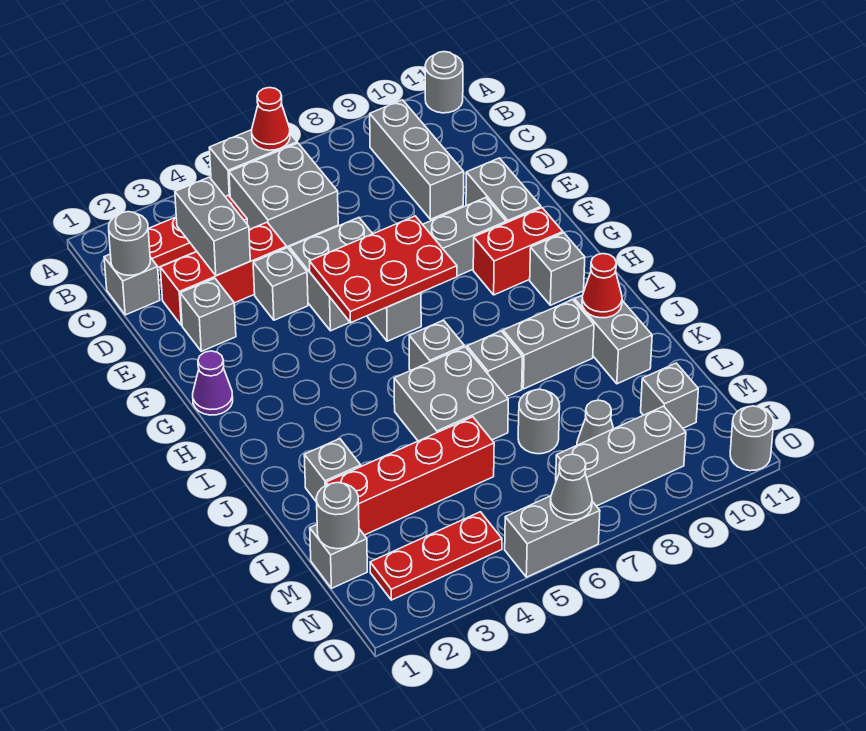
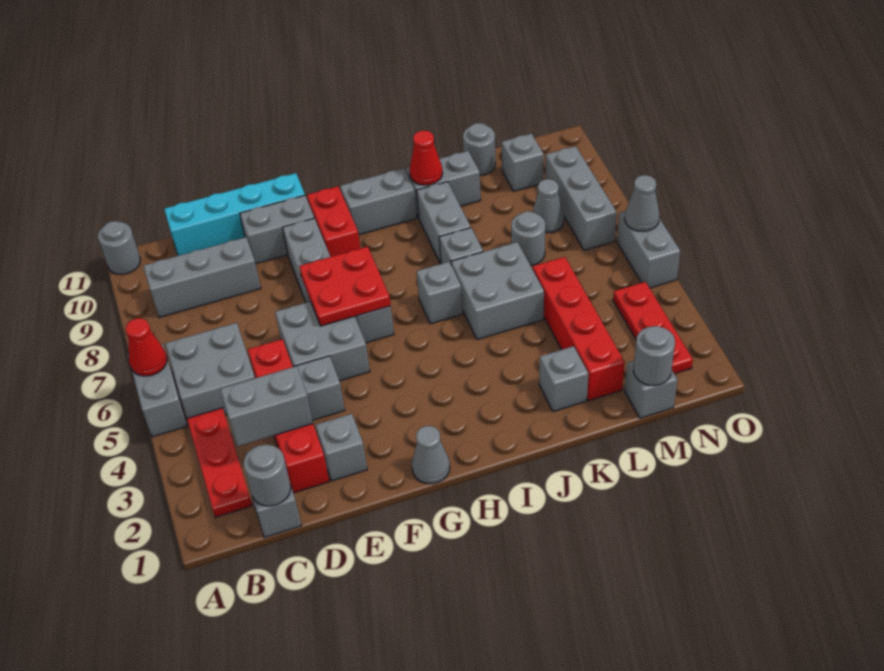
none -> cyan 1x4 brick [164,173,305,256]
red 1x3 brick [160,222,287,325] -> red 1x4 brick [248,339,329,493]
red 2x3 plate [309,216,457,323] -> red 2x2 plate [299,247,391,326]
purple 1x1 cone [193,351,233,415] -> grey 1x1 cone [412,426,450,484]
grey 1x1 brick [530,233,585,305] -> grey 1x2 brick [340,168,417,235]
grey 1x1 round brick [730,406,774,471] -> grey 1x1 round brick moved to [463,123,496,175]

